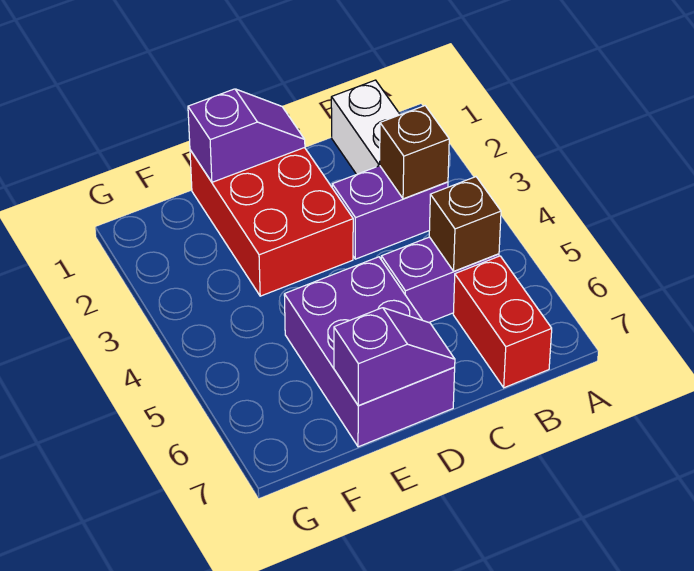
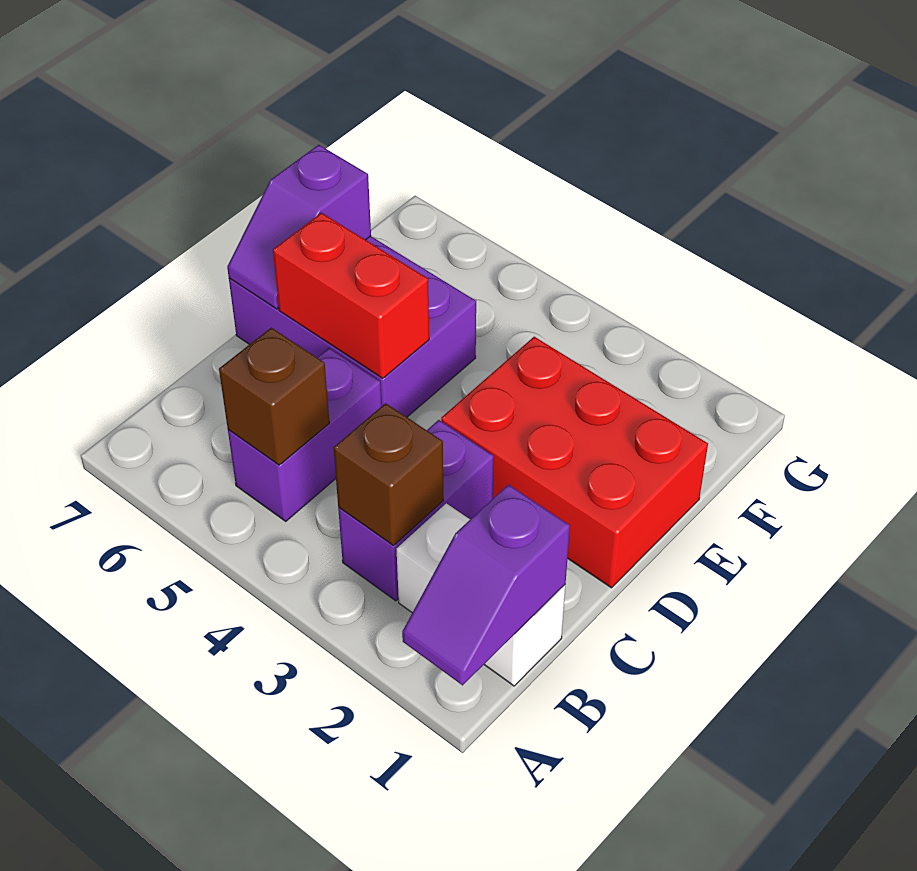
red 1x2 brick [453,256,552,388] -> red 1x2 brick moved to [273,213,429,378]
purple 1x2 slope [188,89,305,182] -> purple 1x2 slope moved to [402,485,570,685]

